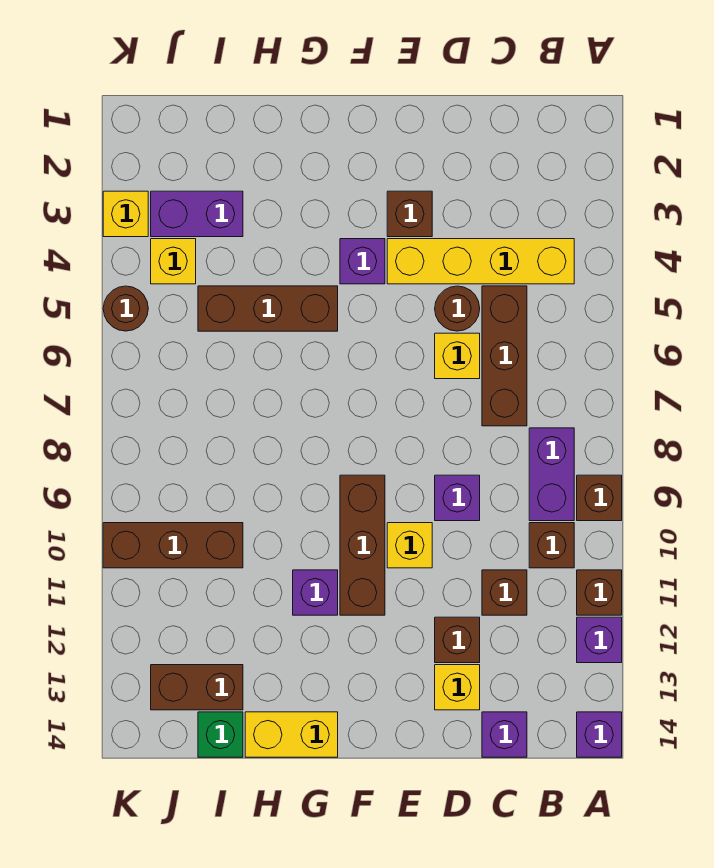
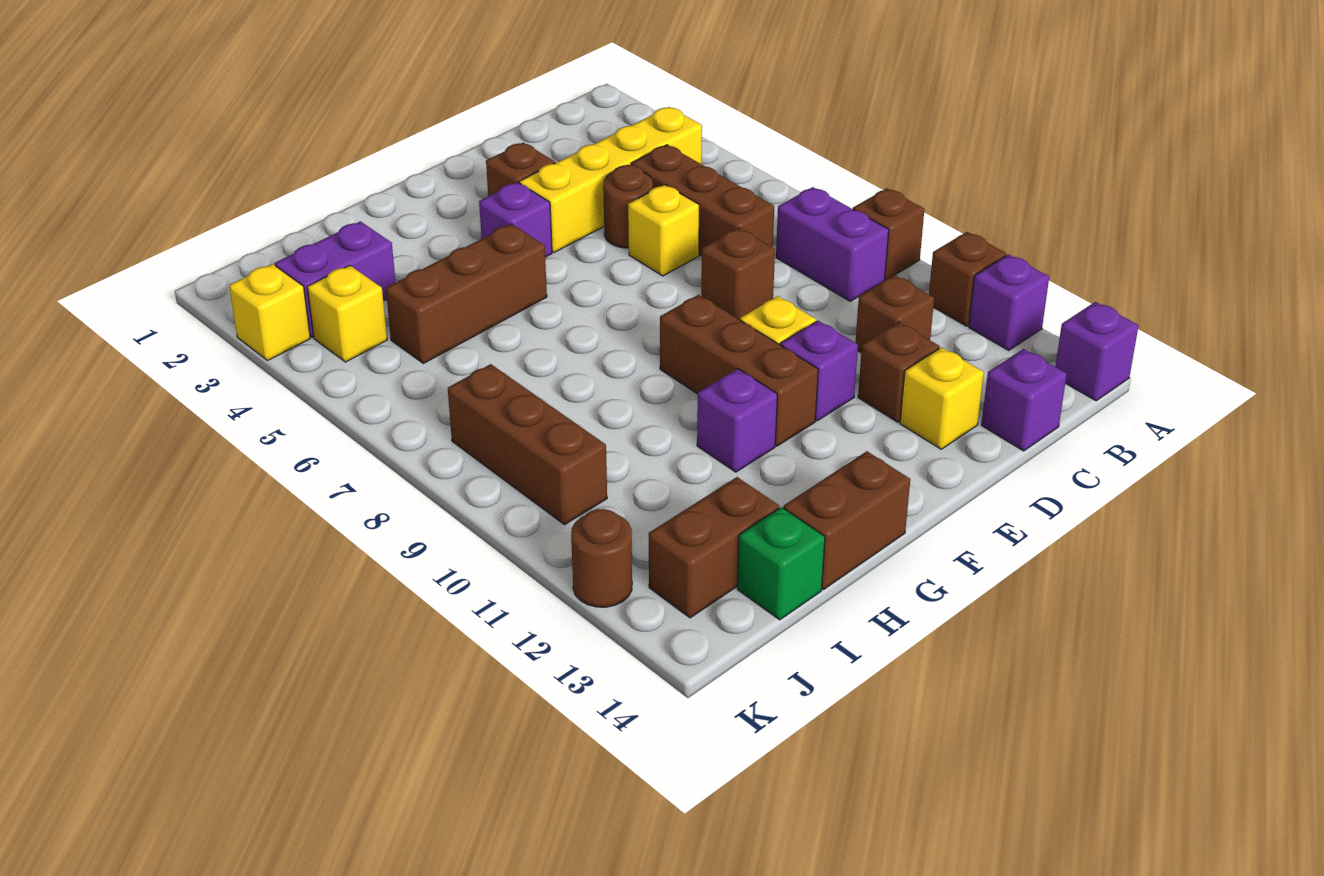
brown 1x1 brick [529,523,574,568] -> brown 1x1 brick moved to [701,228,775,320]
purple 1x1 brick [435,475,480,521] -> purple 1x1 brick moved to [780,321,858,421]
yellow 1x2 brick [245,712,338,757] -> brown 1x2 brick [783,451,910,590]
brown 1x3 brick [103,523,243,568] -> brown 1x3 brick turned to [448,364,607,525]
brown 1x1 round brick [103,286,148,331] -> brown 1x1 round brick moved to [571,509,632,607]

